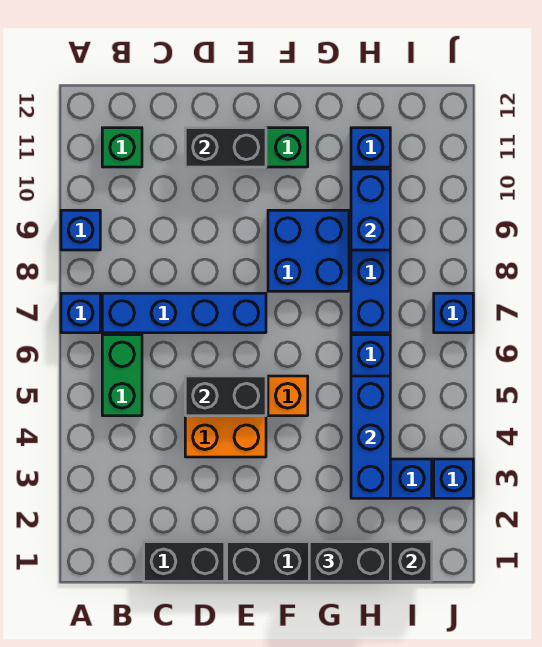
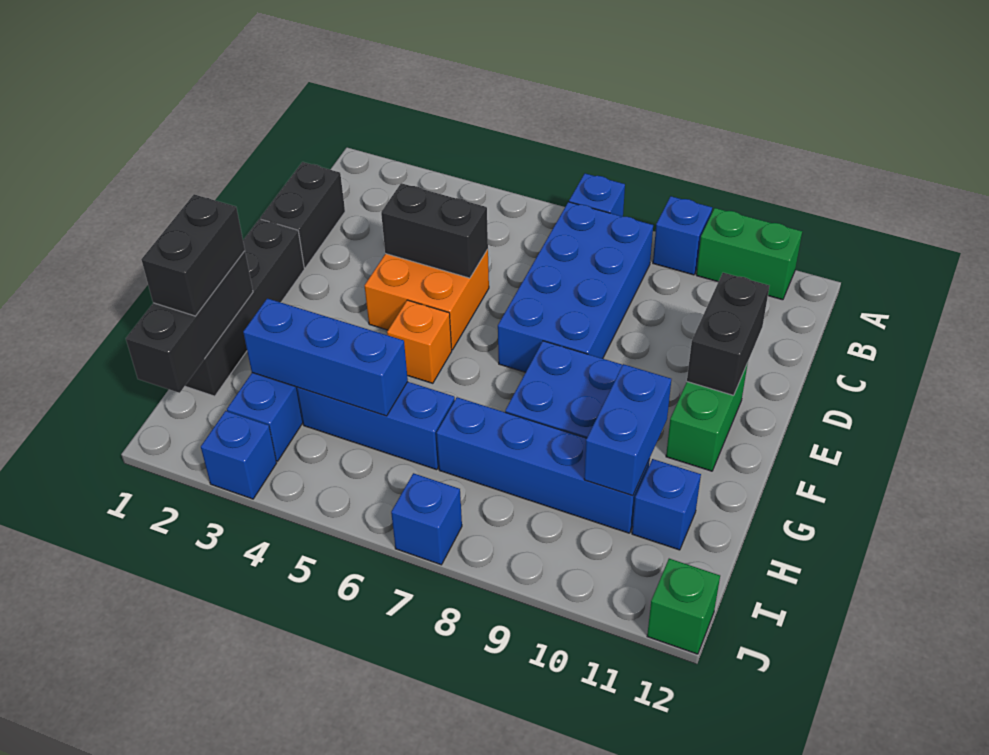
green 1x2 brick [102,335,142,416] -> green 1x2 brick moved to [696,208,802,300]
blue 1x4 brick [102,293,266,333] -> blue 2x4 brick [498,202,653,372]
green 1x1 brick [102,128,142,167] -> green 1x1 brick moved to [647,559,720,654]
black 1x2 brick [185,376,266,416] -> black 1x2 brick turned to [381,183,488,278]
blue 1x2 brick [351,169,390,250] -> blue 1x2 brick turned to [584,364,671,496]

